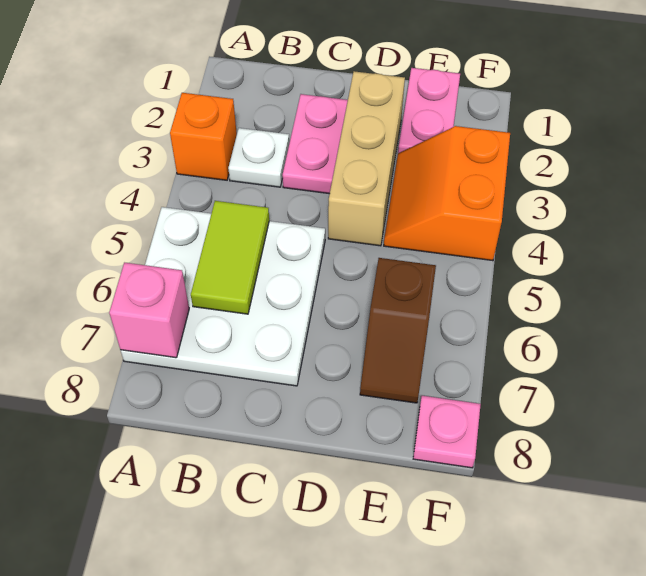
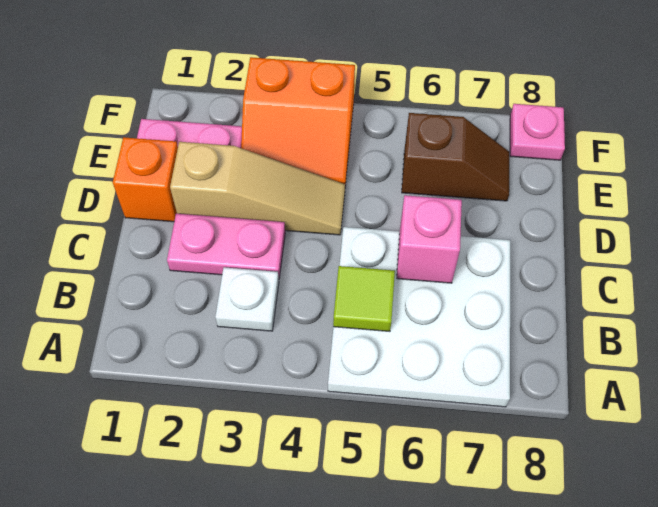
orange 1x1 brick [170,93,237,180] -> orange 1x1 brick moved to [113,137,178,222]
pink 1x1 brick [109,263,189,358] -> pink 1x1 brick moved to [397,195,462,283]
lime 1x2 tile [191,201,269,314] -> lime 1x1 tile [333,266,395,331]
tan 1x3 brick [328,71,405,246] -> tan 1x3 slope [170,142,345,235]

